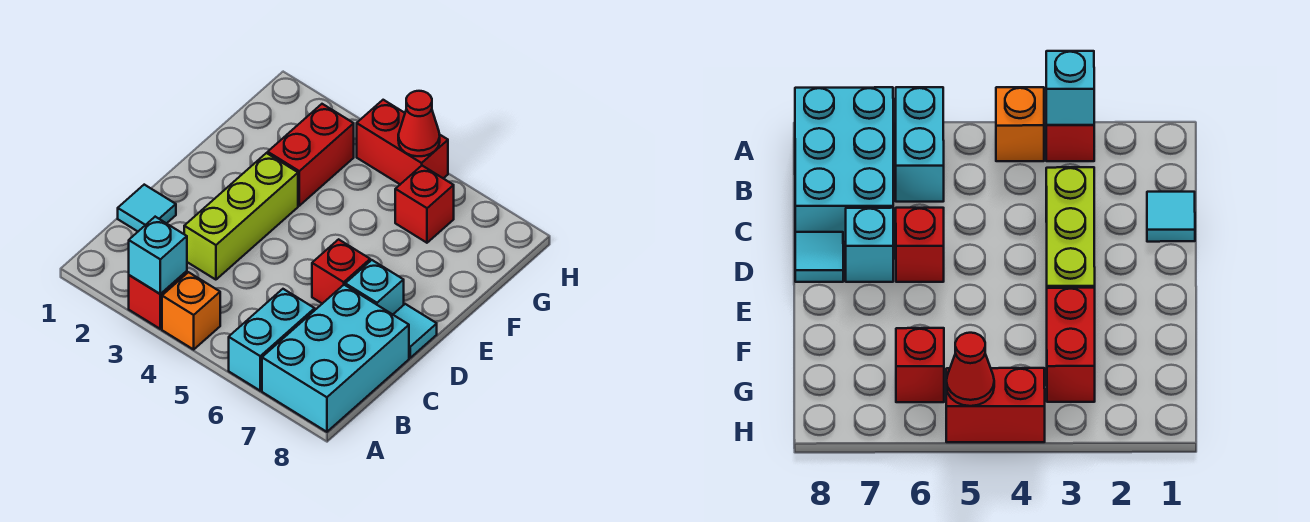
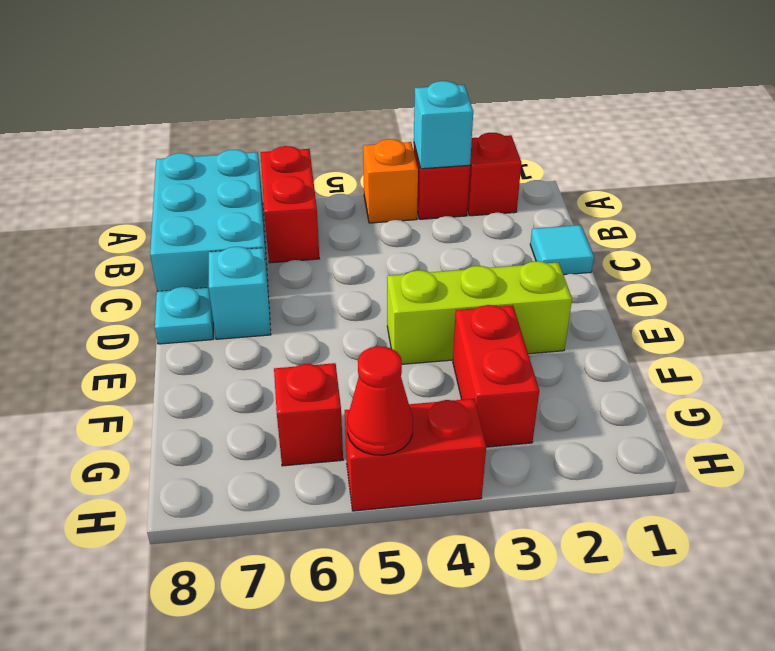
cyan 1x2 brick [229,289,315,391] -> red 1x2 brick [261,146,319,263]
lime 1x3 brick [184,153,298,280] -> lime 1x3 brick turned to [387,261,572,364]
red 1x1 brick [312,239,370,304] -> red 1x1 brick moved to [467,133,522,216]
cyan 1x1 tile [393,304,437,358] -> cyan 1x1 plate [155,287,213,344]

